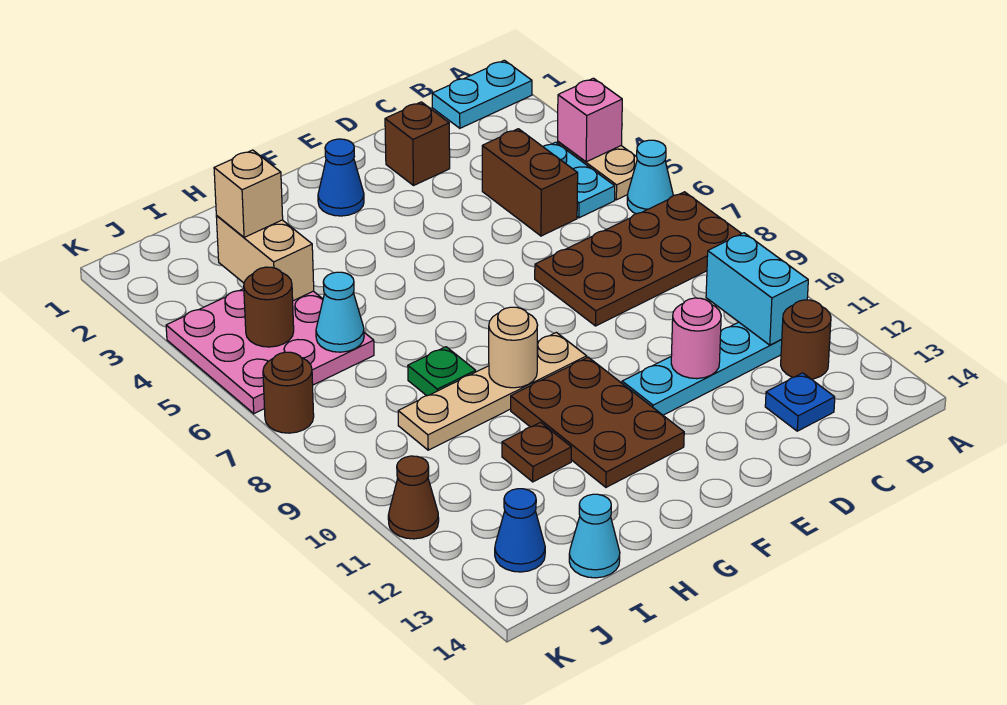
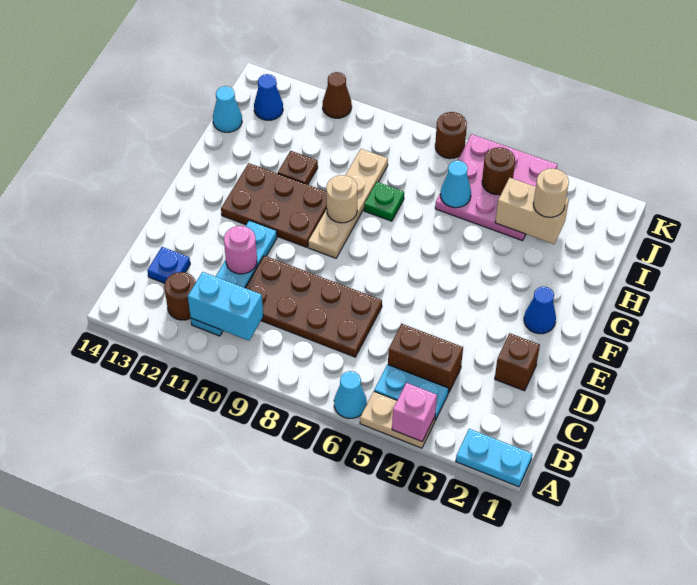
cyan 1x2 plate [432,60,532,128] -> cyan 1x2 plate turned to [456,429,532,487]
brown 2x4 plate [535,192,742,326] -> brown 2x4 plate turned to [245,256,382,357]
tan 1x1 brick [214,150,283,237] -> tan 1x1 round brick [533,168,569,217]

